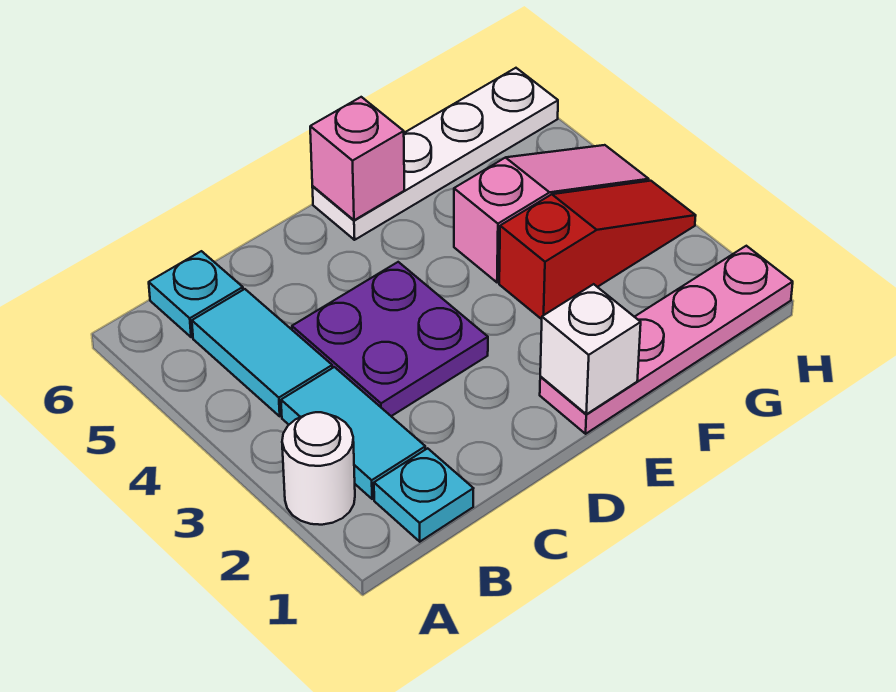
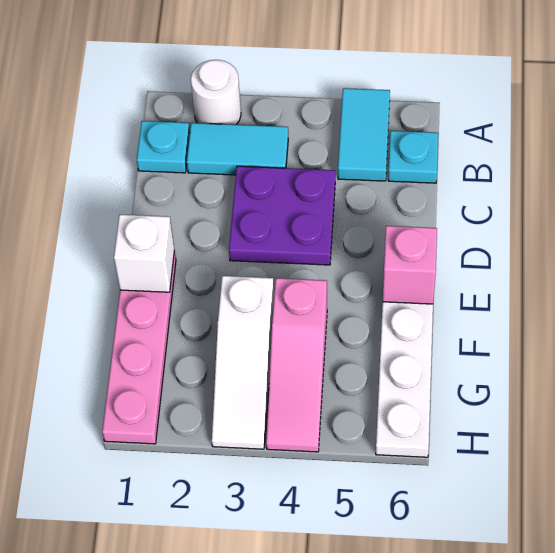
cyan 1x2 tile [192,289,332,416] -> cyan 1x2 tile turned to [338,88,390,181]
red 1x3 slope [499,181,696,319] -> white 1x3 slope [212,276,274,449]

